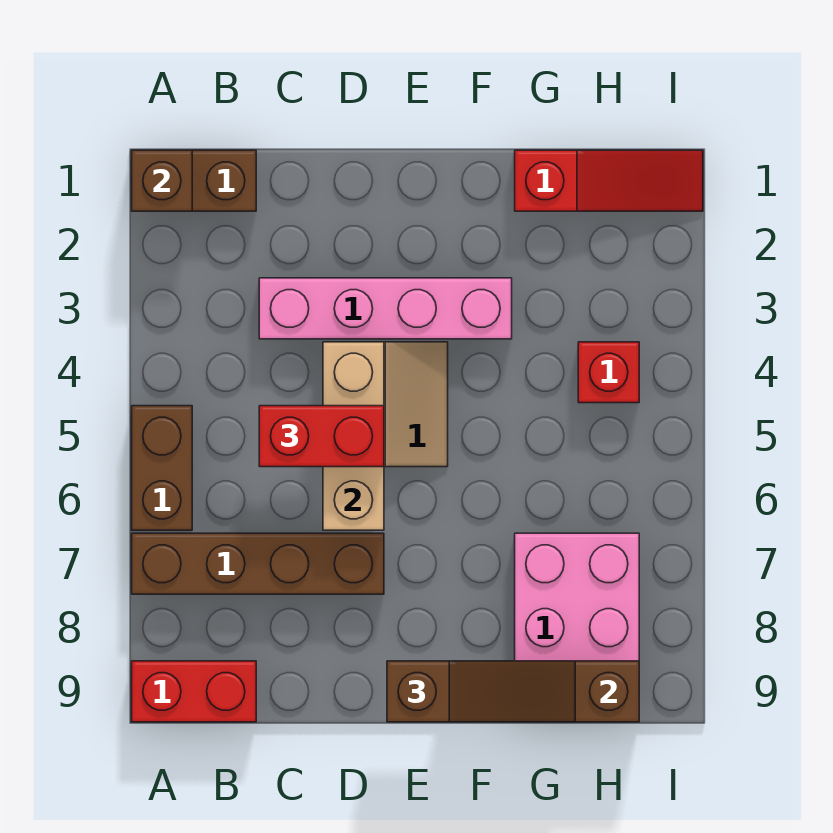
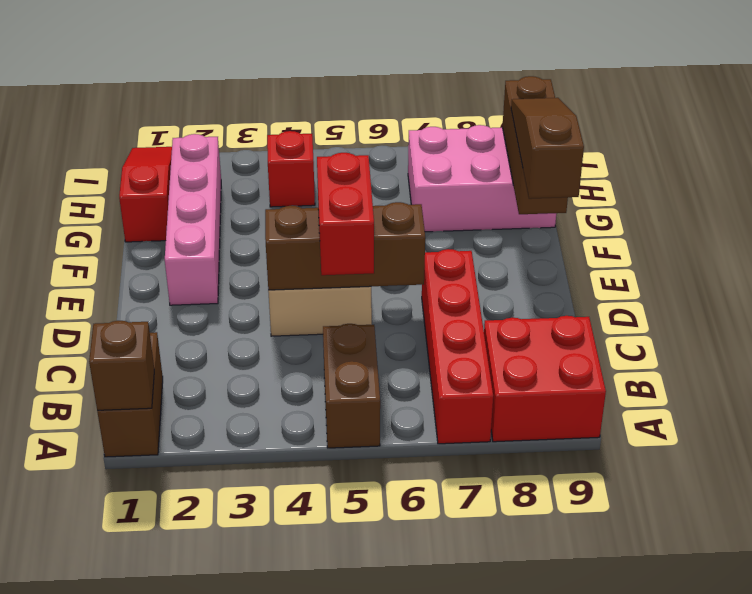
brown 1x2 brick [132,406,192,530] -> brown 1x2 brick turned to [323,324,380,448]
brown 1x4 brick [132,533,384,594] -> red 1x4 brick [422,249,493,444]
red 1x2 brick [132,661,256,722] -> red 2x2 brick [484,316,606,442]
pink 1x4 brick [259,278,512,339] -> pink 1x4 brick moved to [165,134,221,305]
tan 1x3 brick [323,342,384,530] -> brown 1x3 brick [265,202,425,290]

